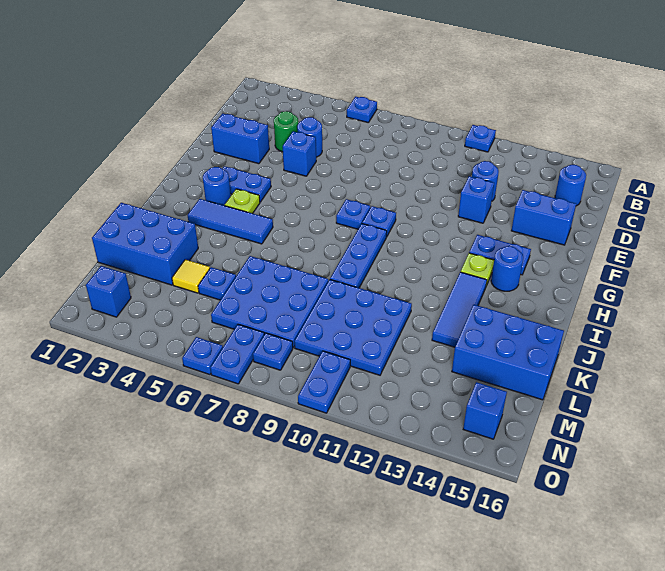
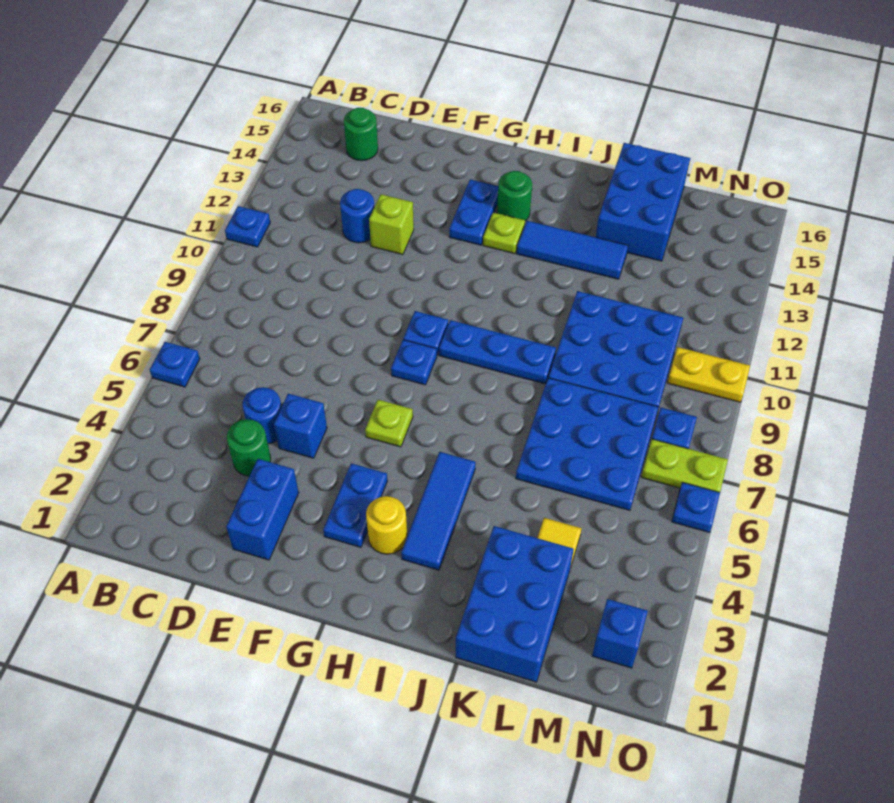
blue 1x1 round brick [555,165,586,206] -> green 1x1 round brick [344,108,378,161]
blue 1x1 brick [458,176,494,223] -> lime 1x1 brick [369,194,414,255]
blue 1x2 brick [511,190,576,245] -> none
blue 1x1 round brick [203,167,231,206] -> yellow 1x1 round brick [366,496,407,554]
lime 1x1 plate [225,189,260,214] -> lime 1x1 plate moved to [365,400,413,447]
blue 1x1 round brick [491,246,523,291] -> green 1x1 round brick [497,171,532,221]
blue 1x1 plate [198,267,236,300] -> none
blue 1x2 plate [210,324,264,384] -> lime 1x2 plate [641,439,728,492]
blue 1x2 plate [298,351,350,413] -> yellow 1x2 plate [668,347,750,402]
blue 1x1 brick [463,382,507,439] -> none

